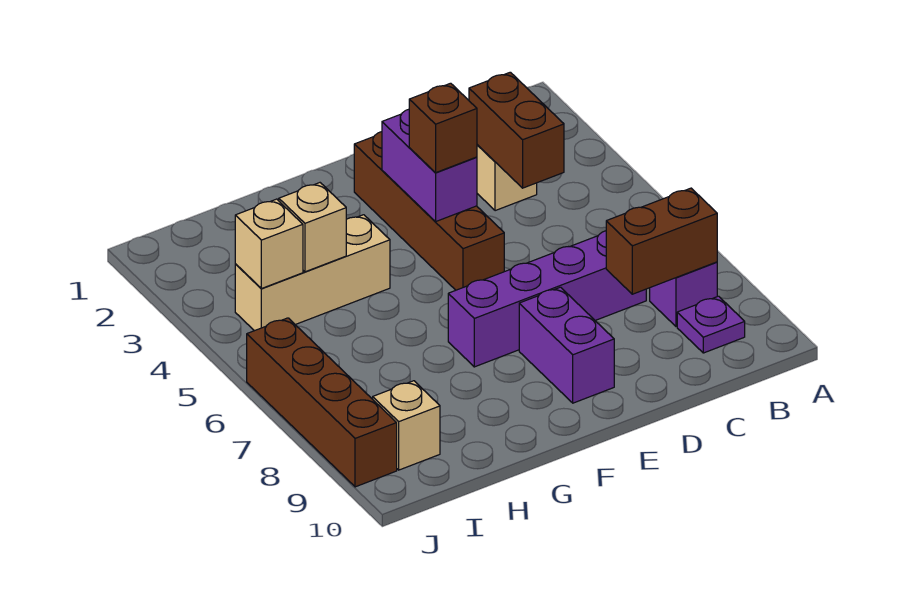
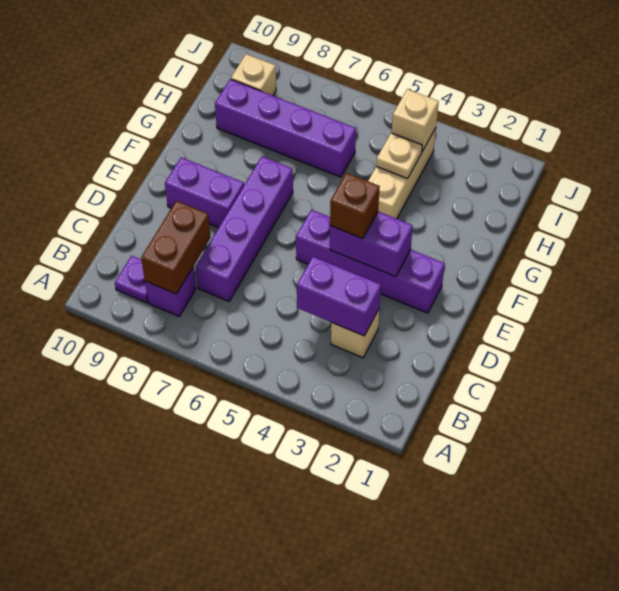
brown 1x2 brick [469,72,564,188] -> purple 1x2 brick [297,257,381,336]
brown 1x4 brick [354,132,504,290] -> purple 1x4 brick [296,210,445,313]
tan 1x1 brick [279,183,346,272] -> tan 1x1 plate [376,133,422,179]
none -> purple 1x4 brick [215,79,356,177]
brown 1x4 brick [247,318,397,487] -> none

